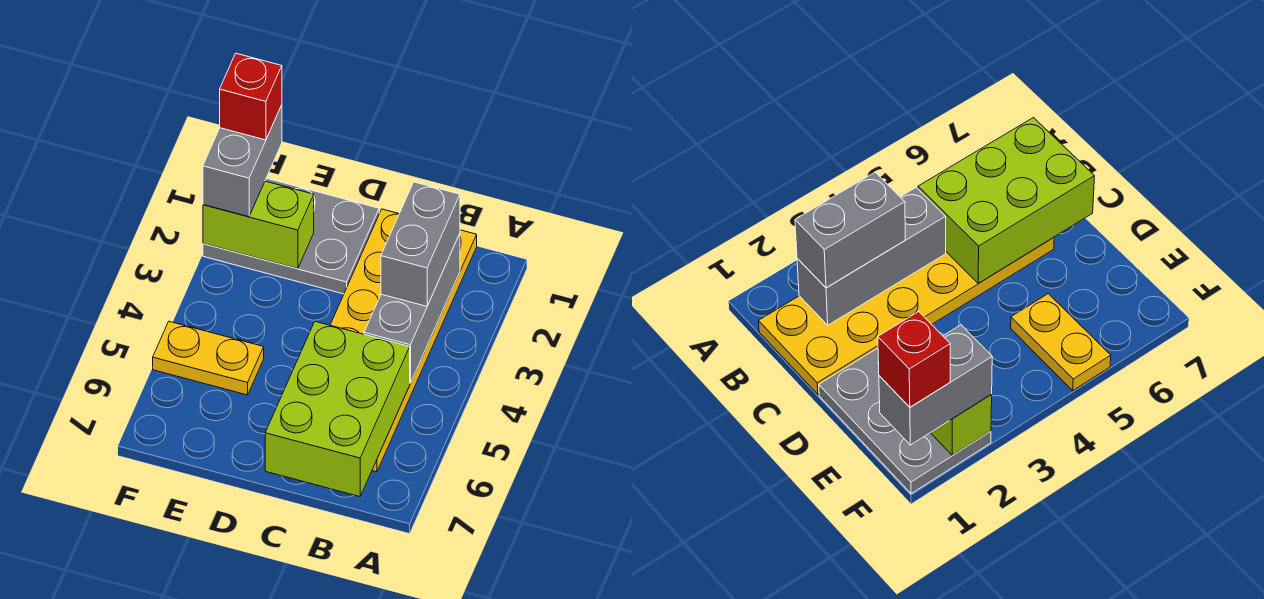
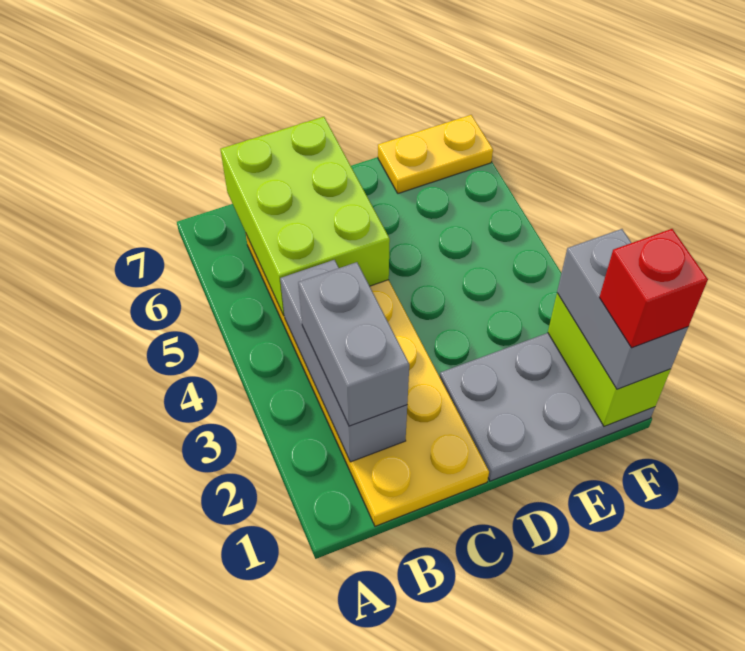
lime 1x2 brick [203,181,314,269] -> lime 1x2 brick turned to [548,293,671,427]
yellow 1x2 plate [153,321,264,395] -> yellow 1x2 plate moved to [378,115,493,193]

